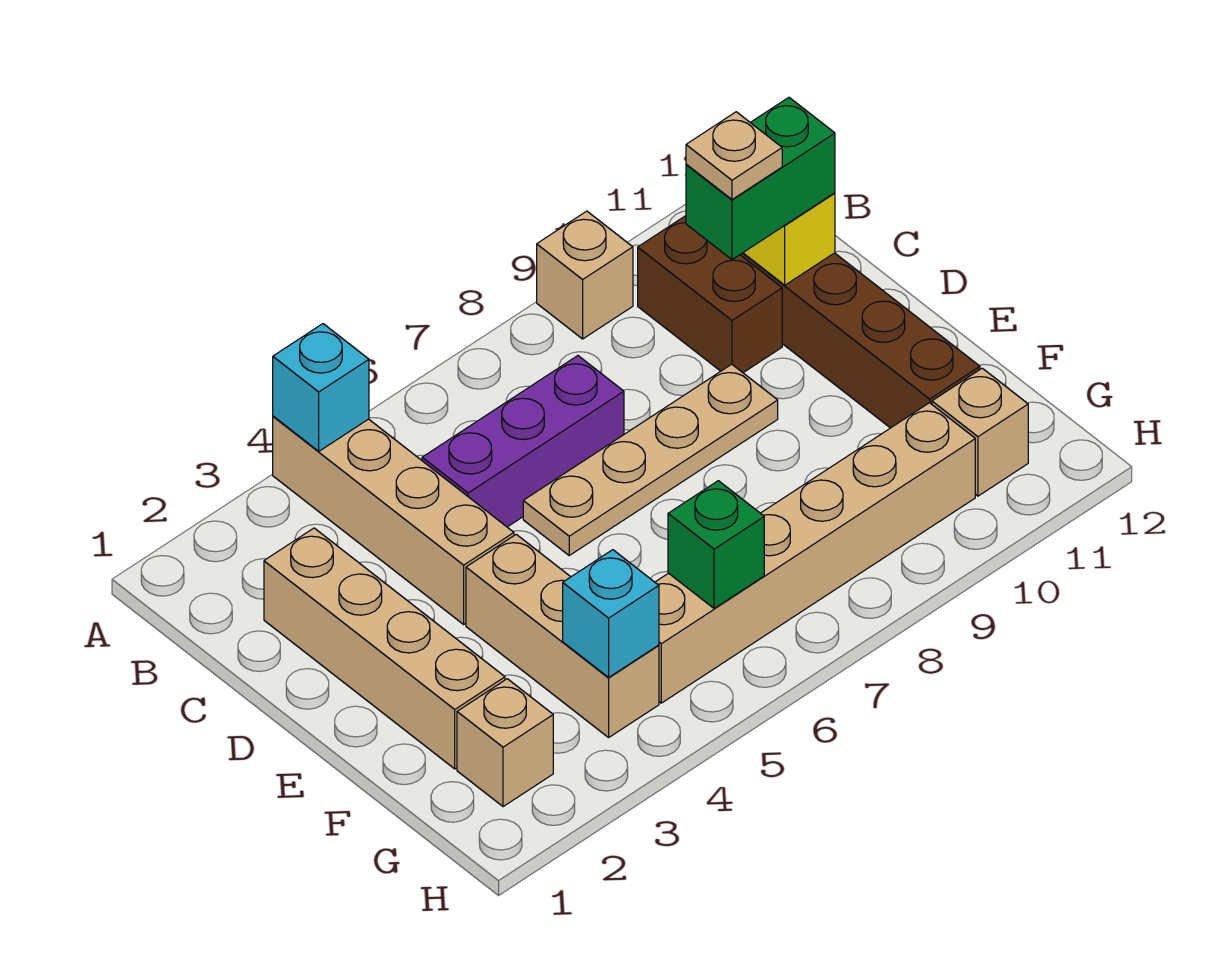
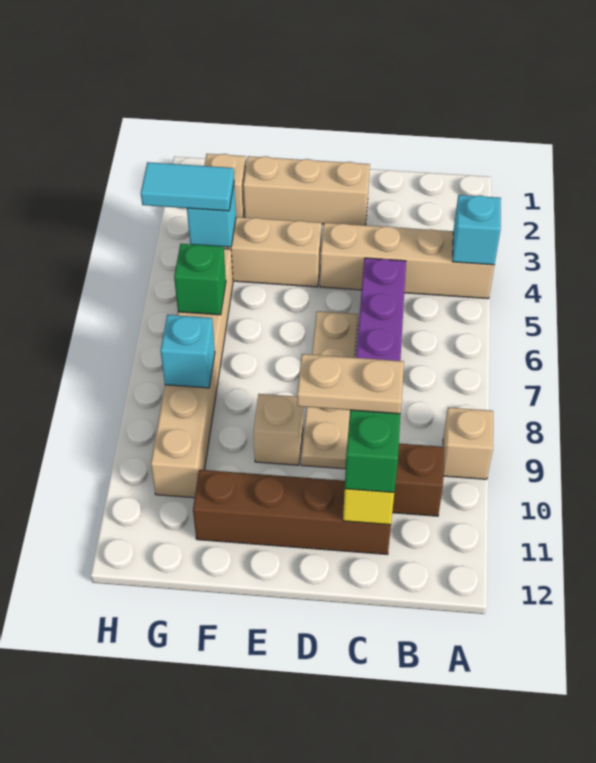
tan 1x4 brick [264,528,505,769] -> tan 1x3 brick [243,156,370,225]
tan 1x1 plate [686,112,782,199] -> tan 1x2 plate [297,354,404,414]
none -> cyan 1x2 tile [141,162,234,211]
none -> cyan 1x1 brick [161,315,215,388]
tan 1x1 brick [932,368,1028,496] -> tan 1x1 brick moved to [254,394,303,465]

